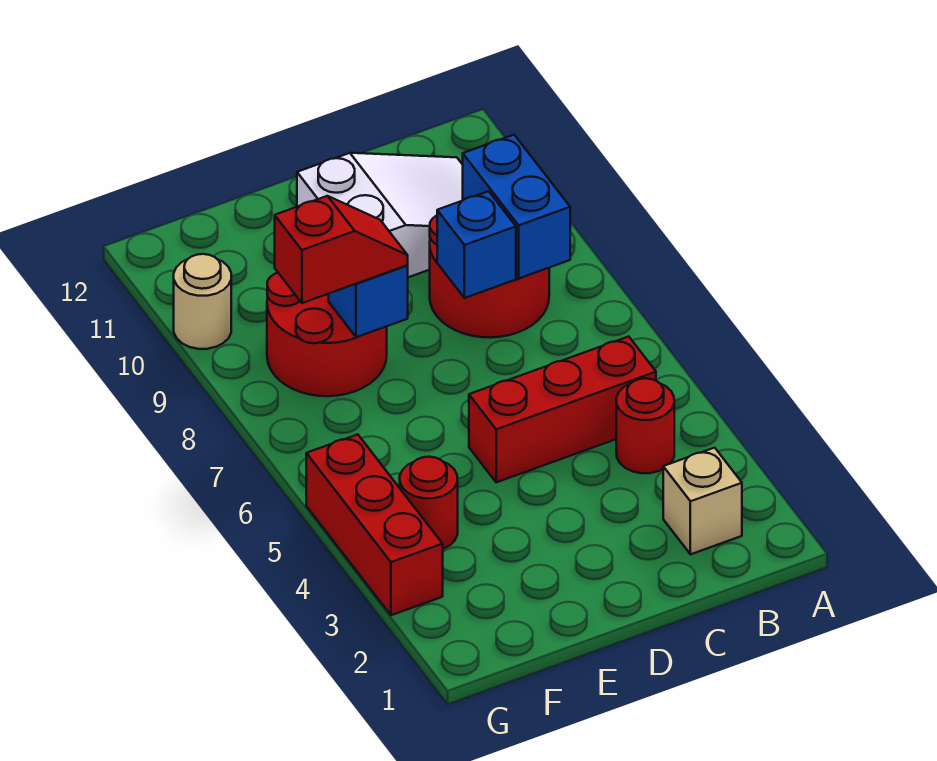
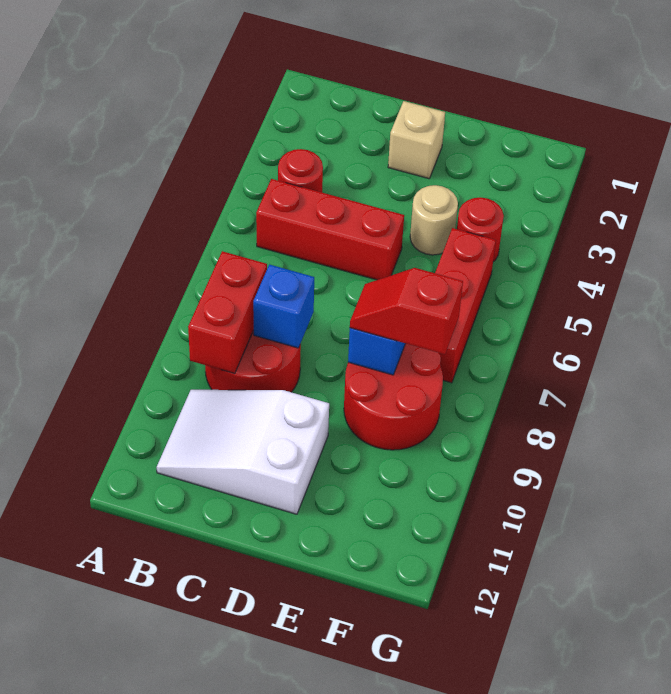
tan 1x1 brick [663,448,742,554] -> tan 1x1 brick moved to [388,101,445,179]
blue 1x2 brick [463,135,570,278] -> red 1x2 brick [188,251,267,374]
red 1x3 brick [306,434,443,615] -> red 1x3 brick moved to [435,228,496,383]
tan 1x1 round brick [174,254,231,349] -> tan 1x1 round brick moved to [410,185,458,255]

